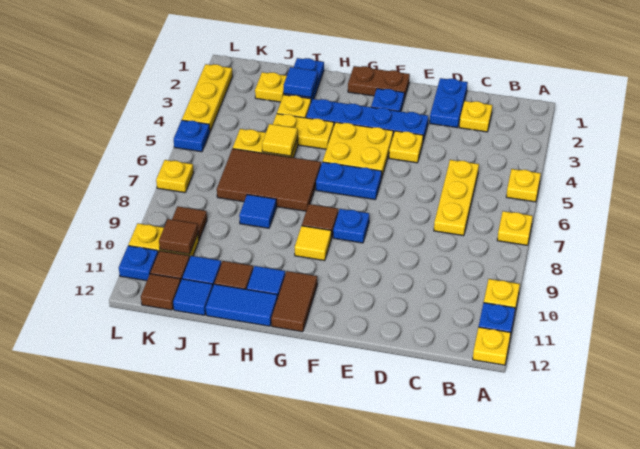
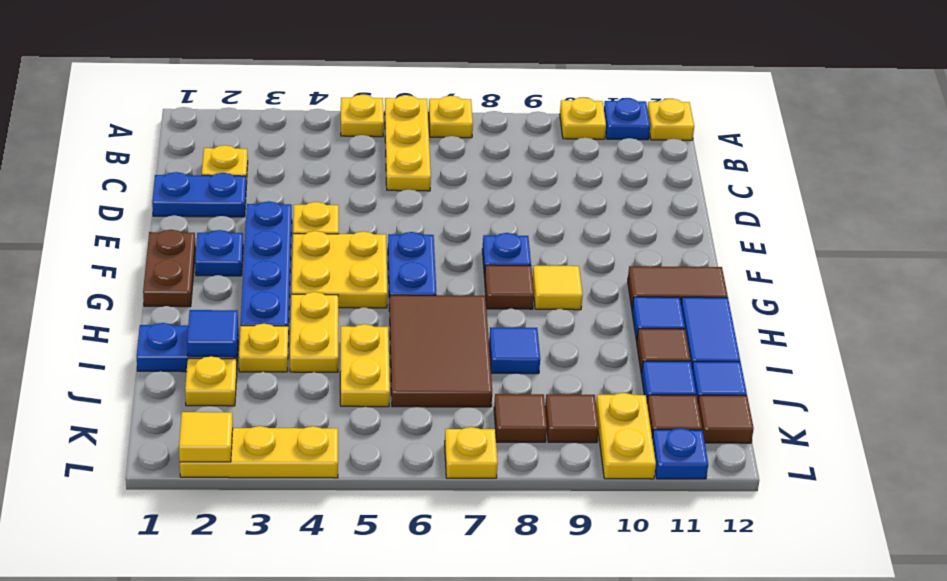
yellow 1x3 plate [434,160,479,236] -> yellow 1x3 plate turned to [385,95,431,191]
yellow 1x1 tile [262,124,298,156] -> yellow 1x1 tile moved to [179,412,233,462]
brown 1x1 tile [159,219,198,254] -> brown 1x1 tile moved to [494,394,547,442]
blue 1x1 plate [174,120,210,152] -> none

